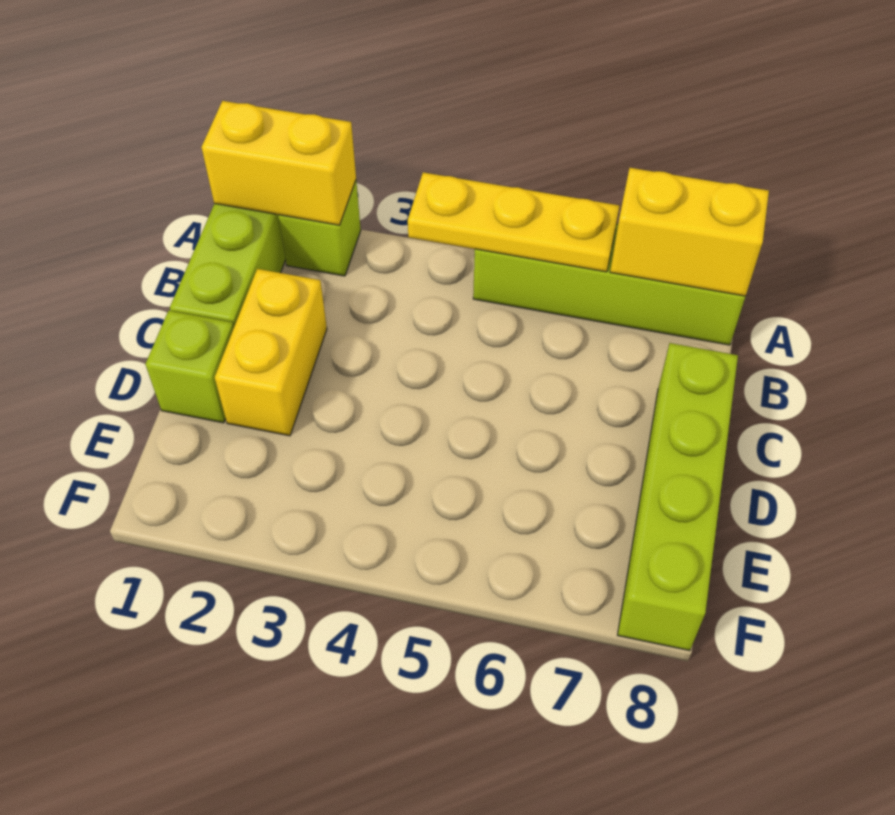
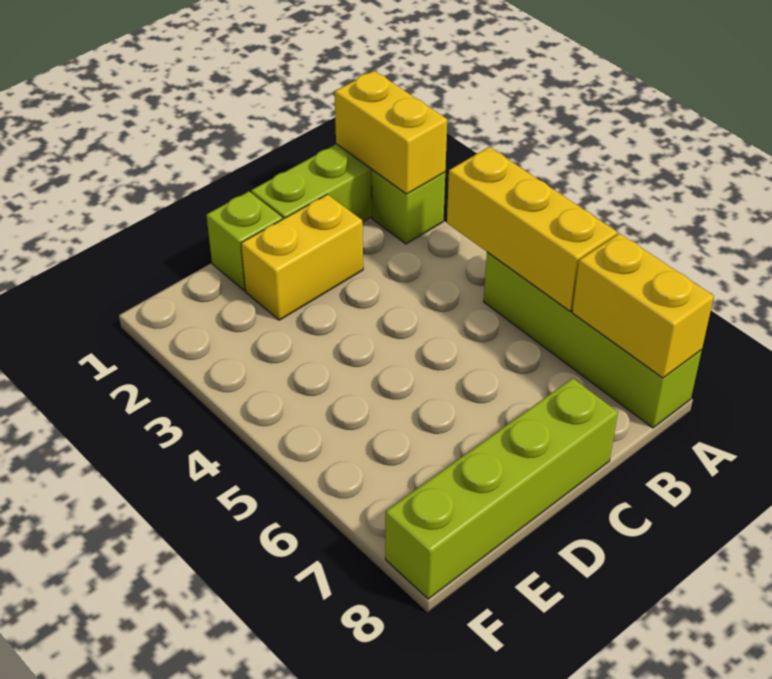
yellow 1x3 plate [408,172,619,272] -> yellow 1x3 brick [447,147,617,311]

